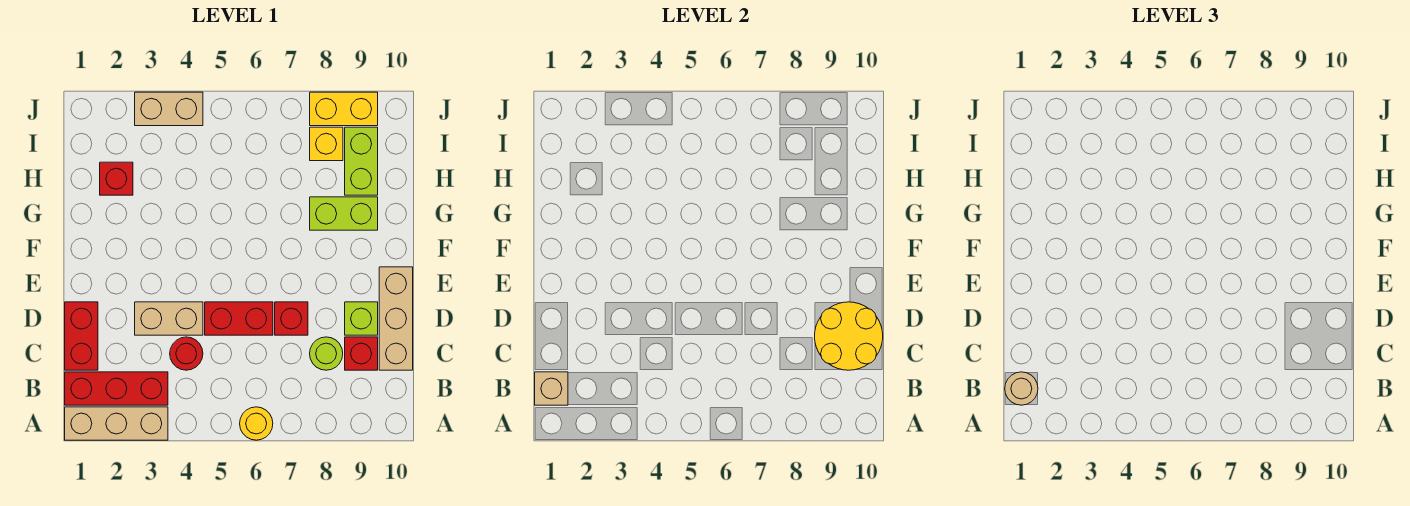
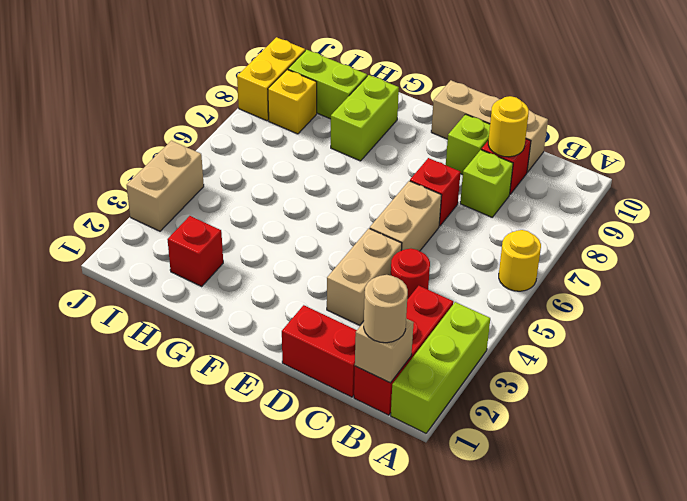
tan 1x3 brick [65,407,168,440] -> lime 1x3 brick [391,302,490,433]
lime 1x1 round brick [310,337,343,370] -> lime 1x1 brick [460,150,513,217]
yellow 2x2 round brick [815,302,883,370] -> yellow 1x1 round brick [488,96,529,157]
red 1x2 brick [205,302,273,335] -> tan 1x2 brick [370,181,442,251]

